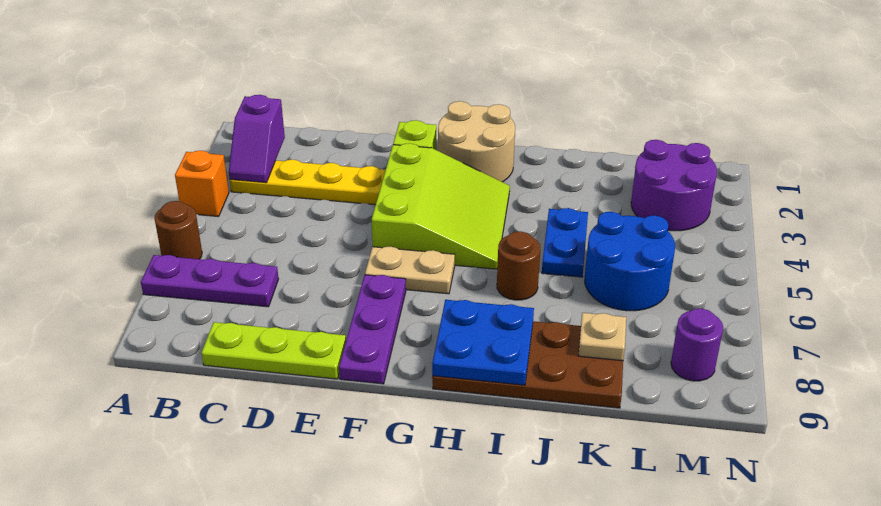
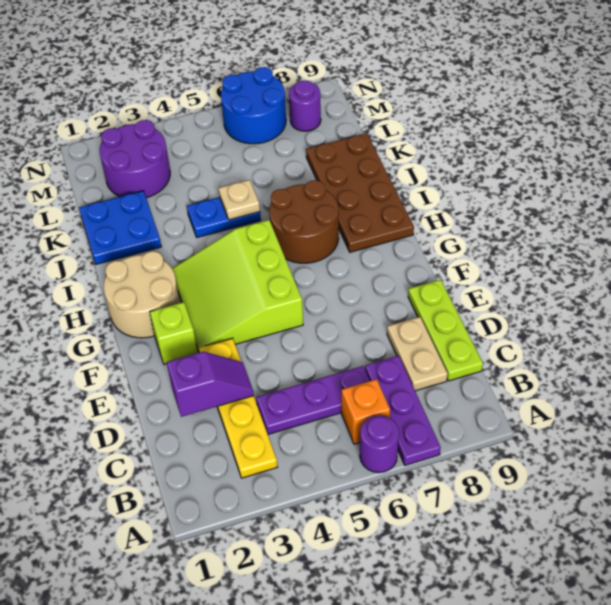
orange 1x1 brick [175,151,229,217] -> orange 1x1 brick moved to [342,379,390,444]
brown 1x1 round brick [154,201,202,259] -> purple 1x1 round brick [360,415,399,473]
purple 1x2 slope [229,95,285,183] -> purple 1x2 slope moved to [167,352,254,417]
lime 3x3 slope [372,143,510,269] -> lime 3x3 slope turned to [172,220,303,351]
tan 1x2 plate [365,247,455,294] -> tan 1x2 plate moved to [387,317,448,391]
purple 1x3 plate [339,275,406,384] -> purple 1x3 plate moved to [256,366,370,434]
blue 2x2 plate [432,300,534,385] -> blue 2x2 plate moved to [79,191,161,264]
brown 1x1 round brick [497,232,540,300] -> brown 2x2 round brick [269,180,339,263]
blue 2x2 round brick [585,212,675,311] -> blue 2x2 round brick moved to [221,67,286,144]
tan 1x1 plate [578,313,626,361] -> tan 1x1 plate moved to [219,180,260,220]

